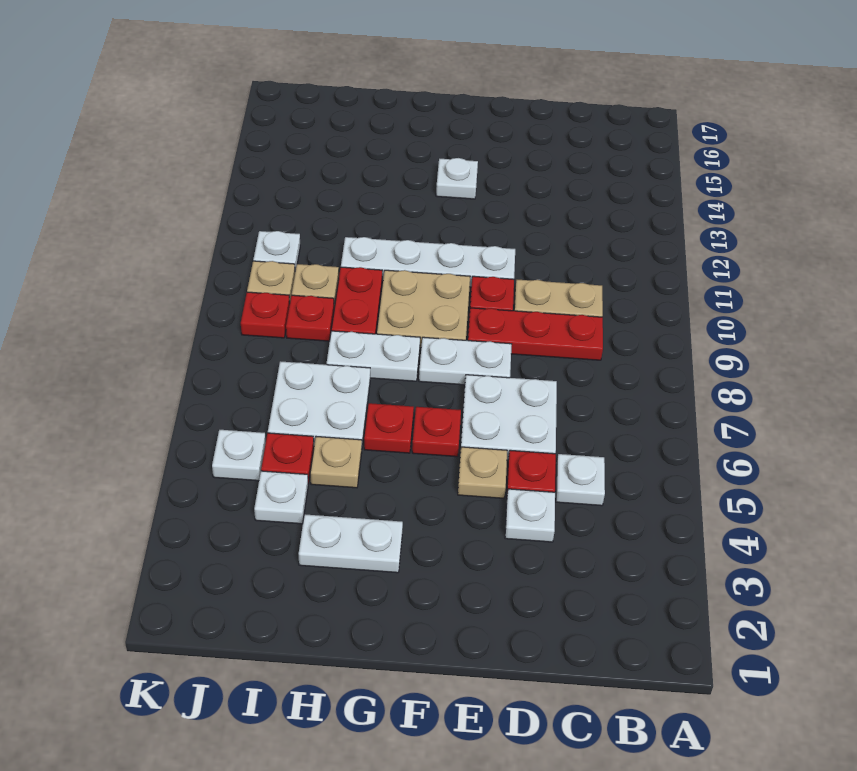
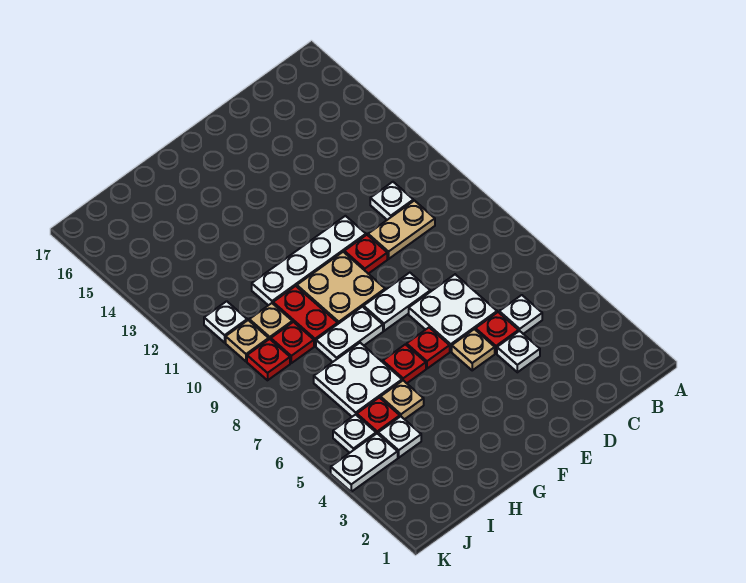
red 1x3 plate [468,308,603,360] -> none
white 1x1 plate [436,158,478,199] -> white 1x1 plate moved to [370,182,413,220]
white 1x2 plate [299,514,403,573] -> white 1x2 plate moved to [331,434,398,492]

